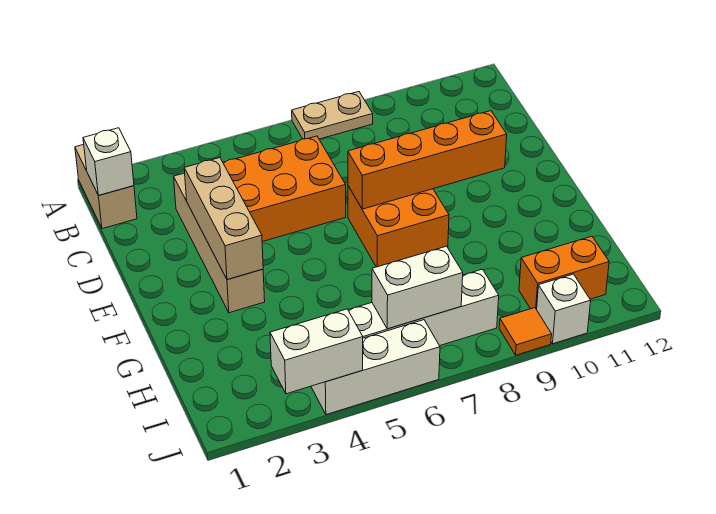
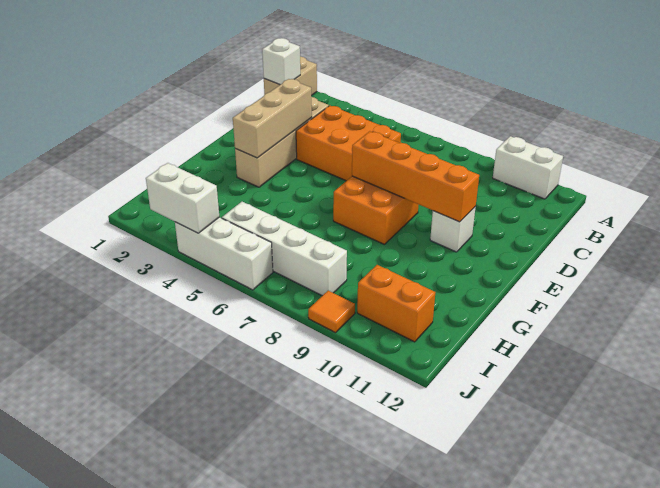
tan 1x2 plate [292,92,373,139] -> none
white 1x2 brick [372,246,463,329] -> white 1x2 brick moved to [493,136,563,199]
white 1x1 brick [537,274,591,344] -> white 1x1 brick moved to [430,207,476,252]

